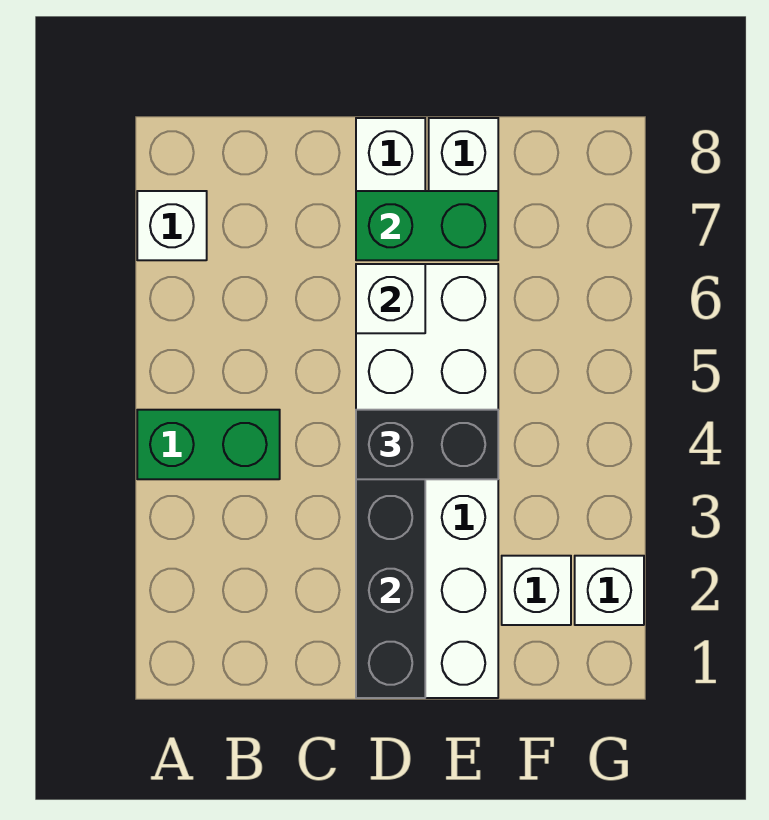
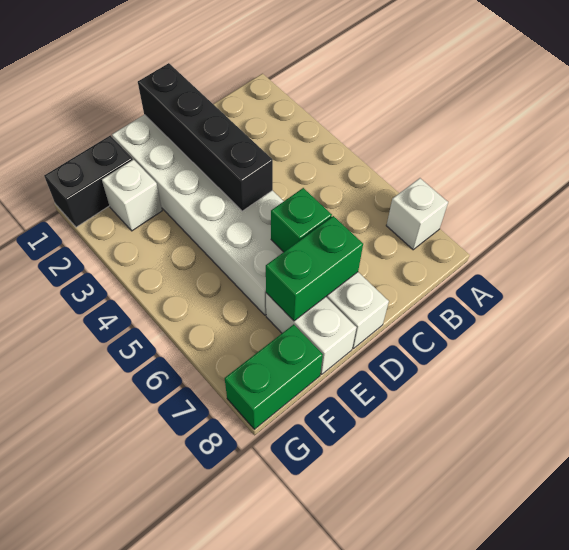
green 1x2 brick [137,410,280,479] -> green 1x2 brick moved to [225,324,323,429]
black 1x2 brick [356,410,498,479] -> black 1x2 brick moved to [44,135,133,227]
white 1x1 brick [356,264,425,333] -> green 1x1 brick [271,188,332,252]
white 1x1 brick [575,556,644,625] -> none

